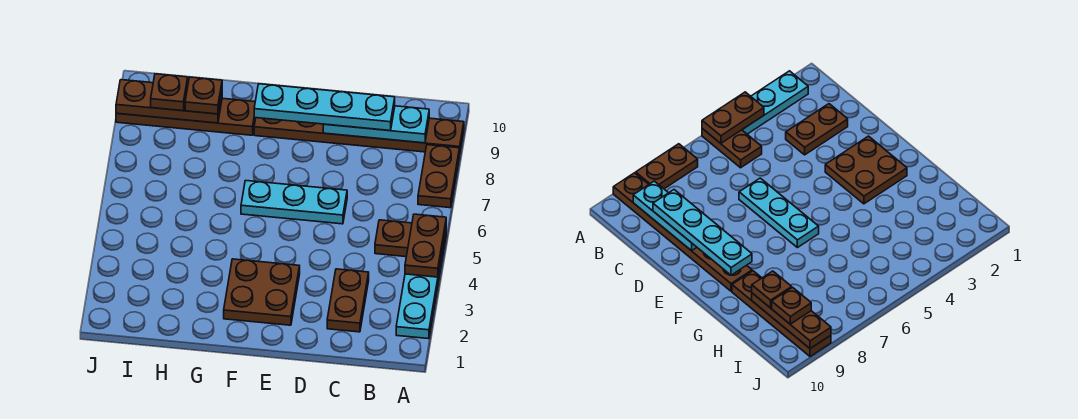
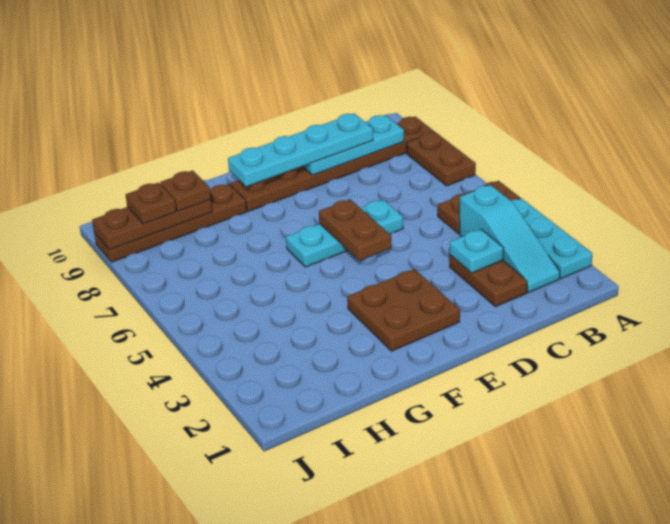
brown 1x2 plate [405,214,446,277] -> brown 1x2 plate moved to [319,199,391,260]
none -> cyan 1x3 slope [460,185,560,292]
none -> cyan 1x1 plate [450,229,504,273]

